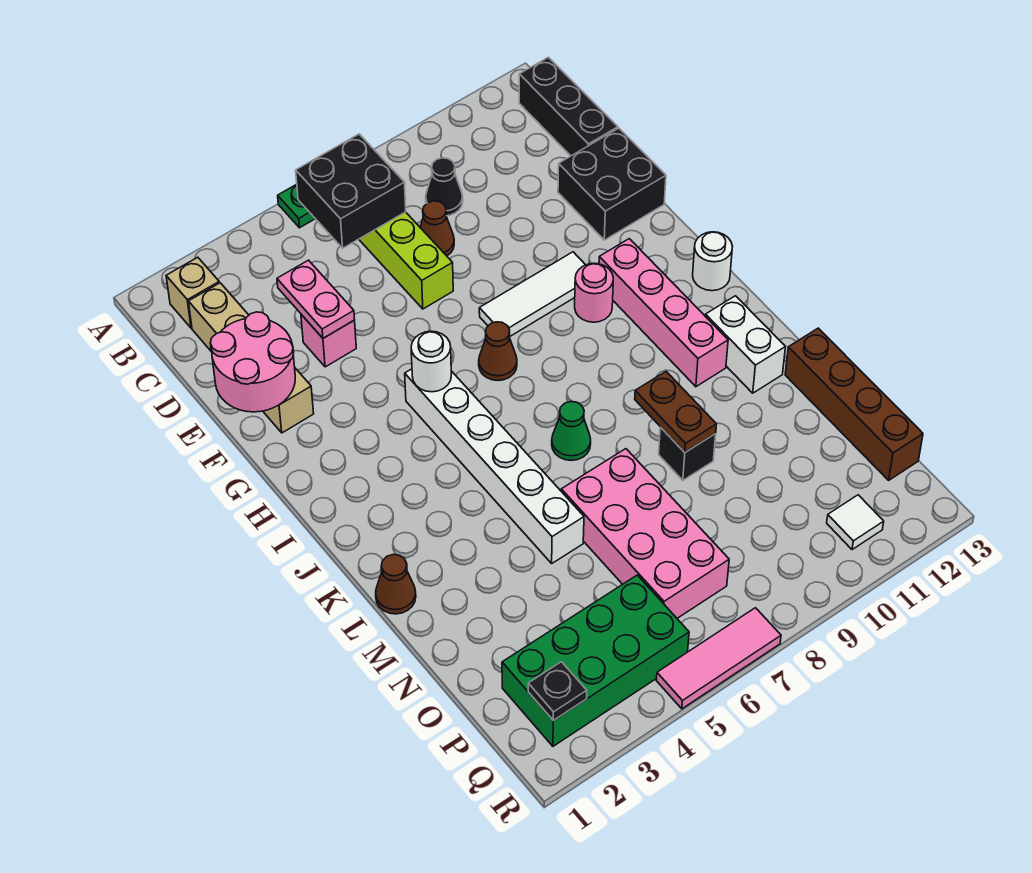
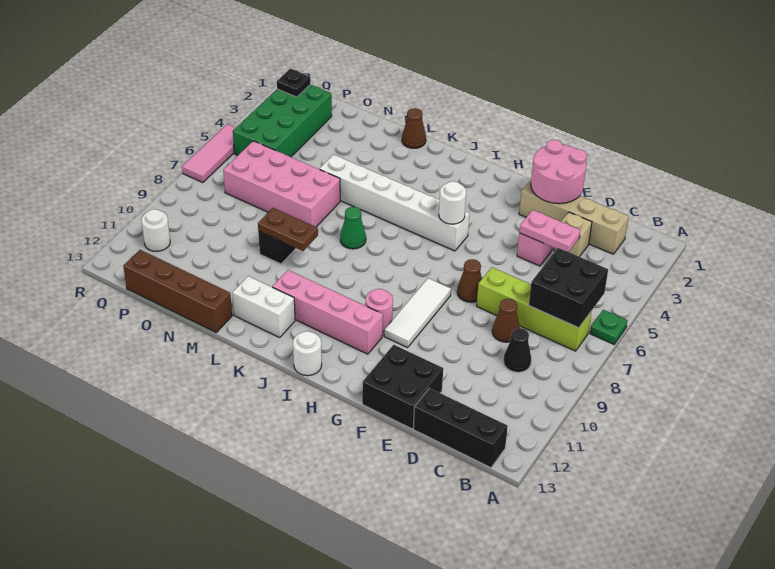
tan 1x1 brick [166,257,219,328] -> tan 1x1 brick moved to [554,212,592,257]
brown 1x1 cone [479,322,517,381] -> brown 1x1 cone moved to [457,259,482,302]
white 1x1 tile [827,495,884,550] -> white 1x1 round brick [141,209,170,251]

